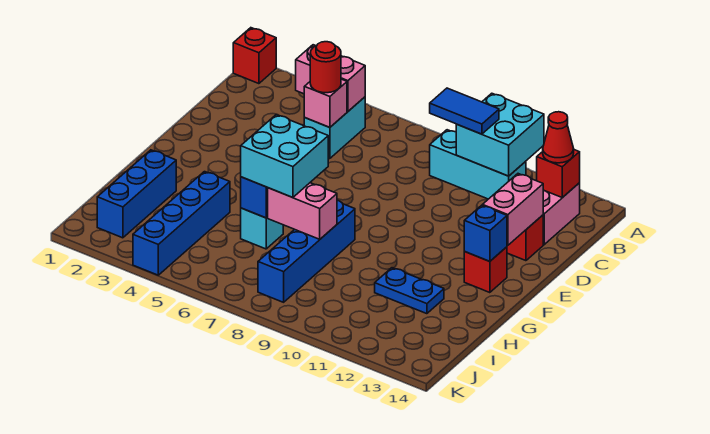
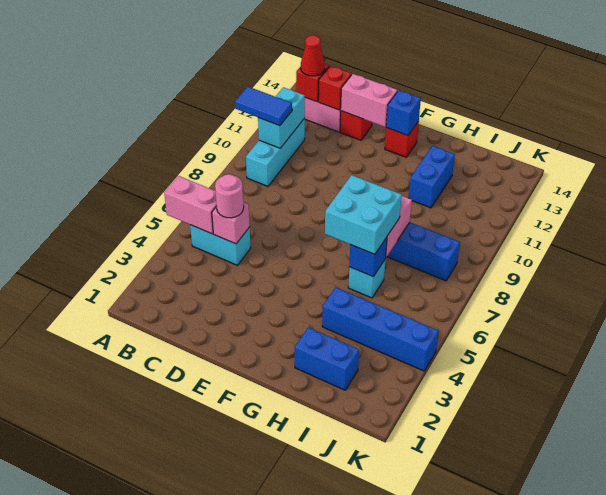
red 1x1 brick [233,28,276,84] -> red 1x1 brick moved to [318,66,352,110]
cyan 2x2 brick [456,93,544,176] -> cyan 1x2 brick [258,87,305,148]
pink 1x2 brick [296,45,365,111] -> pink 1x2 brick turned to [164,176,217,234]
blue 1x2 tile [430,88,499,134] -> blue 1x2 tile turned to [235,87,292,126]
red 1x1 round brick [310,42,341,93] -> pink 1x1 round brick [215,174,244,218]
blue 1x3 brick [97,150,176,238] -> blue 1x2 brick [295,327,359,390]
blue 1x2 plate [375,268,444,314] -> blue 1x2 brick [409,146,455,208]

